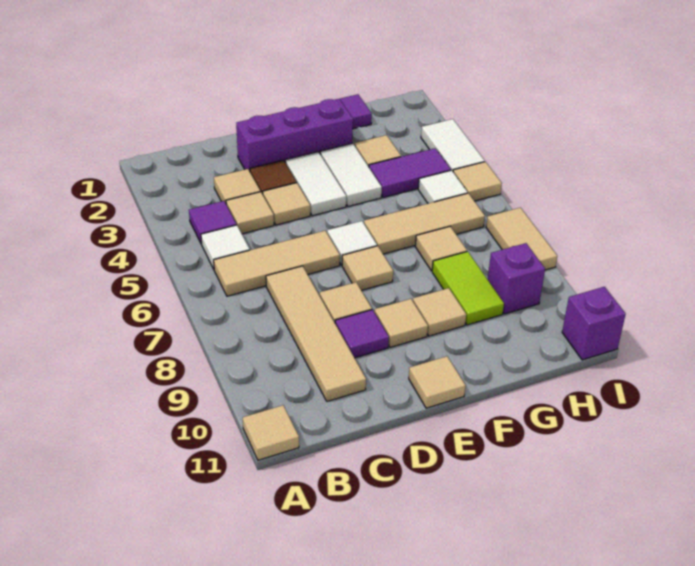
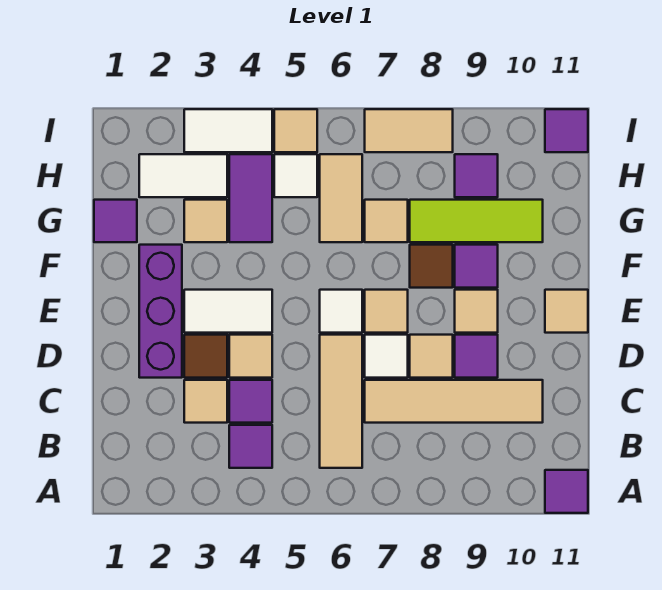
tan 1x1 tile [243,405,299,460] -> purple 1x1 tile [545,470,588,513]
white 1x1 tile [201,225,250,269] -> white 1x1 tile moved to [365,335,408,378]
tan 1x1 tile [226,192,274,234] -> purple 1x1 tile [229,380,272,423]
white 1x2 tile [320,143,382,207] -> white 1x2 tile moved to [139,154,227,197]
tan 1x3 tile [364,193,485,254] -> tan 1x2 tile [320,154,362,242]
none -> brown 1x1 tile [410,245,453,288]
tan 1x1 tile [413,288,466,336] -> purple 1x1 tile [455,245,498,288]
lime 1x2 tile [432,251,504,325] -> lime 1x3 tile [410,200,543,242]
purple 1x1 brick [488,243,545,314] -> purple 1x1 tile [455,154,498,197]
purple 1x1 brick [562,287,626,360] -> purple 1x1 tile [545,109,588,152]

